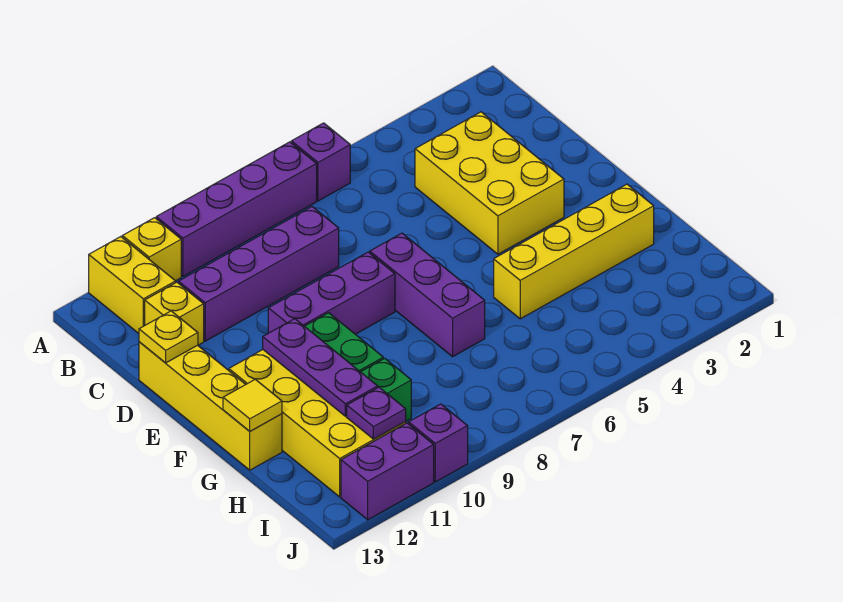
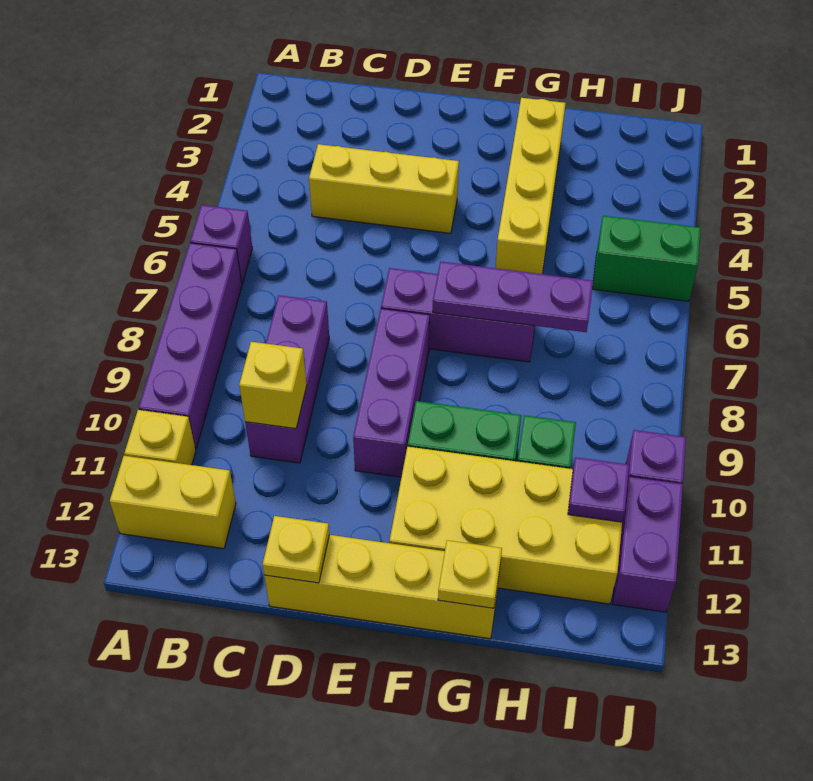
yellow 2x3 brick [415,112,564,254] -> yellow 1x3 brick [309,144,459,233]
purple 1x4 brick [179,207,339,341] -> purple 1x3 brick [245,295,329,463]
yellow 1x1 brick [145,282,204,345] -> yellow 1x1 brick moved to [239,342,307,429]
purple 1x3 plate [263,319,378,416] -> purple 1x3 plate moved to [433,262,593,332]
yellow 1x1 tile [223,379,282,431] -> yellow 1x1 plate [438,540,502,608]
none -> green 1x2 brick [592,216,701,301]

